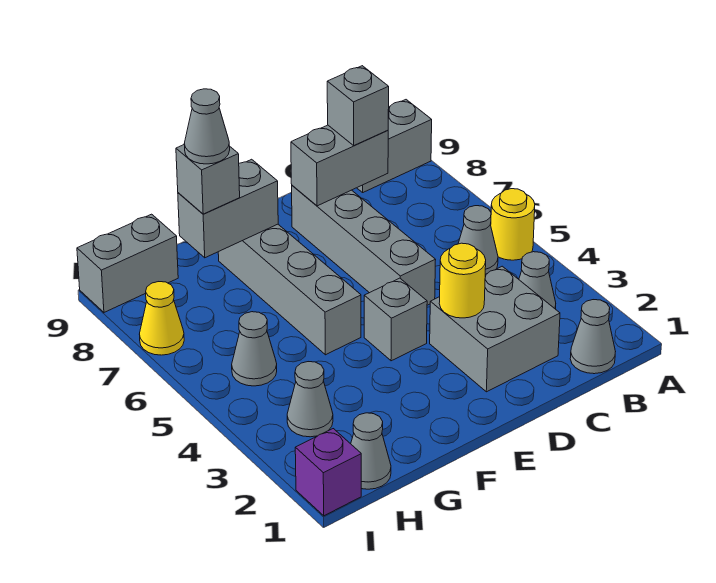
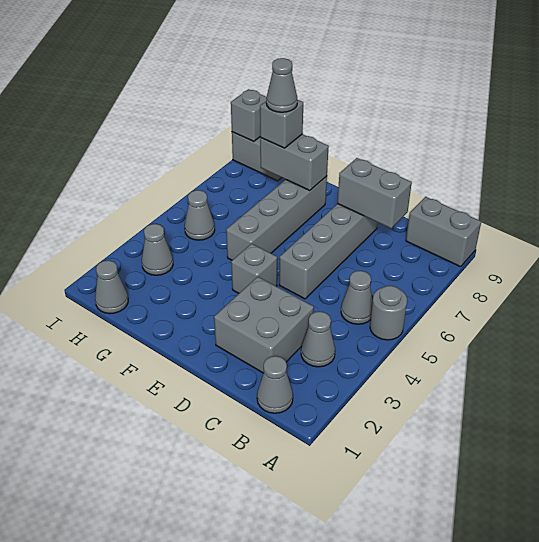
yellow 1x1 round brick [491,189,535,260] -> grey 1x1 round brick [370,286,407,340]
grey 1x1 brick [327,66,389,145] -> grey 1x1 brick moved to [231,89,266,142]
yellow 1x1 round brick [439,243,486,318] -> none
purple 1x1 brick [295,429,361,516] -> none
yellow 1x1 cone [140,282,184,355] -> none

